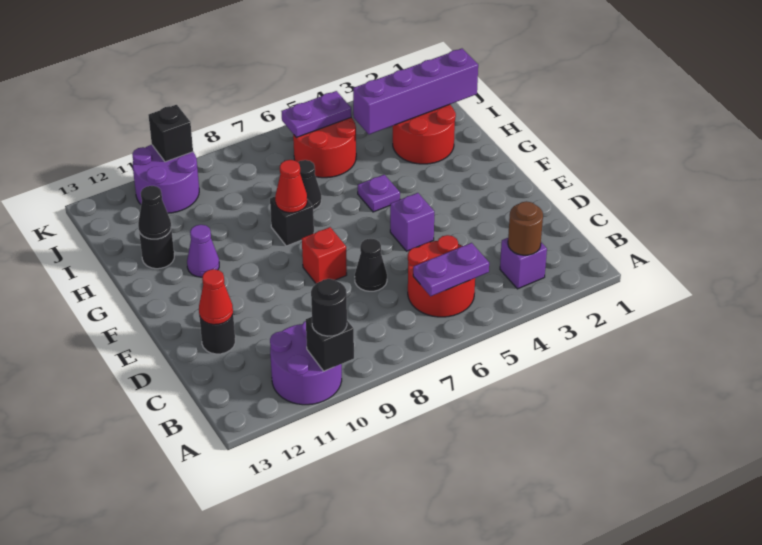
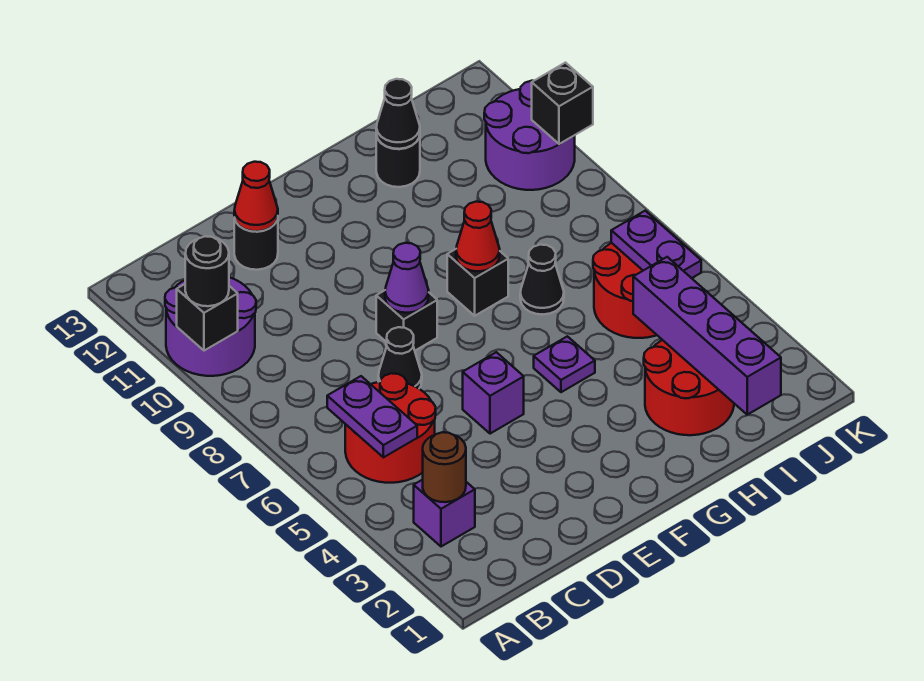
red 1x1 brick [302,227,347,284] -> black 1x1 brick [376,290,437,350]
purple 1x1 cone [187,225,219,277] -> purple 1x1 cone moved to [385,243,429,313]

